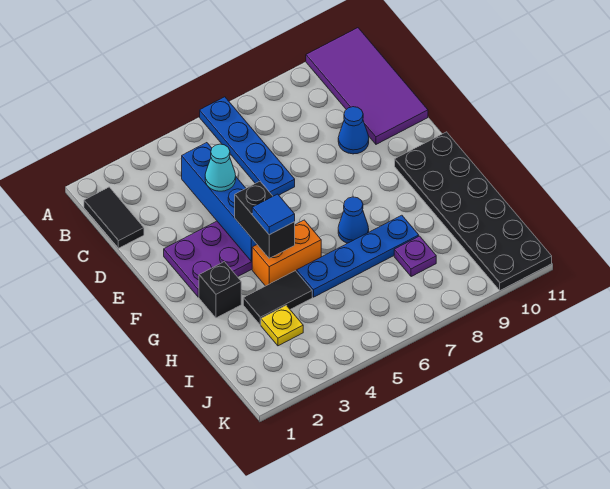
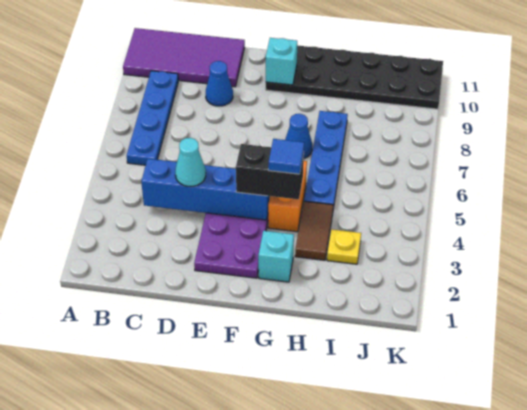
blue 1x4 plate [200,97,295,196] -> blue 1x4 plate turned to [127,71,178,165]
black 1x2 tile [84,187,144,248] -> none
none -> cyan 1x1 brick [266,38,297,85]
black 1x1 brick [199,262,241,318] -> cyan 1x1 brick [258,231,294,282]
black 1x2 tile [243,271,312,325] -> brown 1x2 tile [295,201,333,260]
purple 1x1 plate [394,236,436,277] -> none

